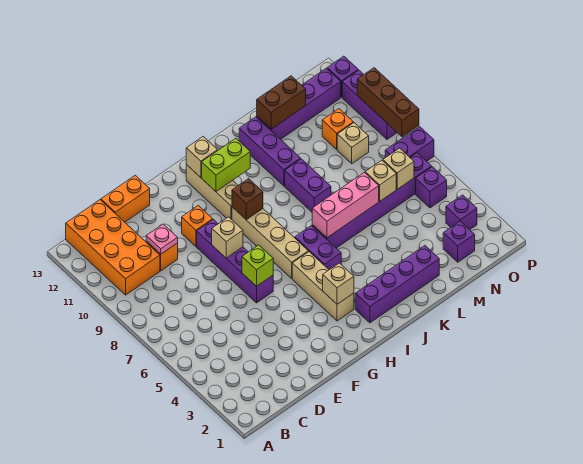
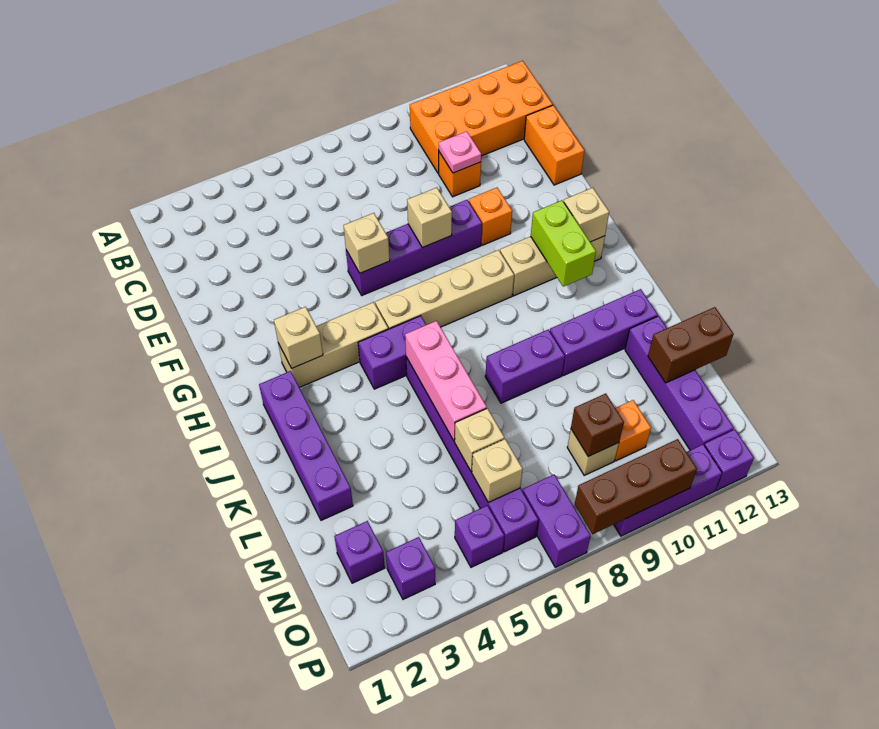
lime 1x1 brick [242,245,273,286] -> tan 1x1 brick [343,213,390,273]
brown 1x1 brick [232,179,263,220] -> brown 1x1 brick moved to [571,394,624,456]
brown 1x2 brick [257,76,306,129] -> brown 1x2 brick turned to [648,307,734,383]

